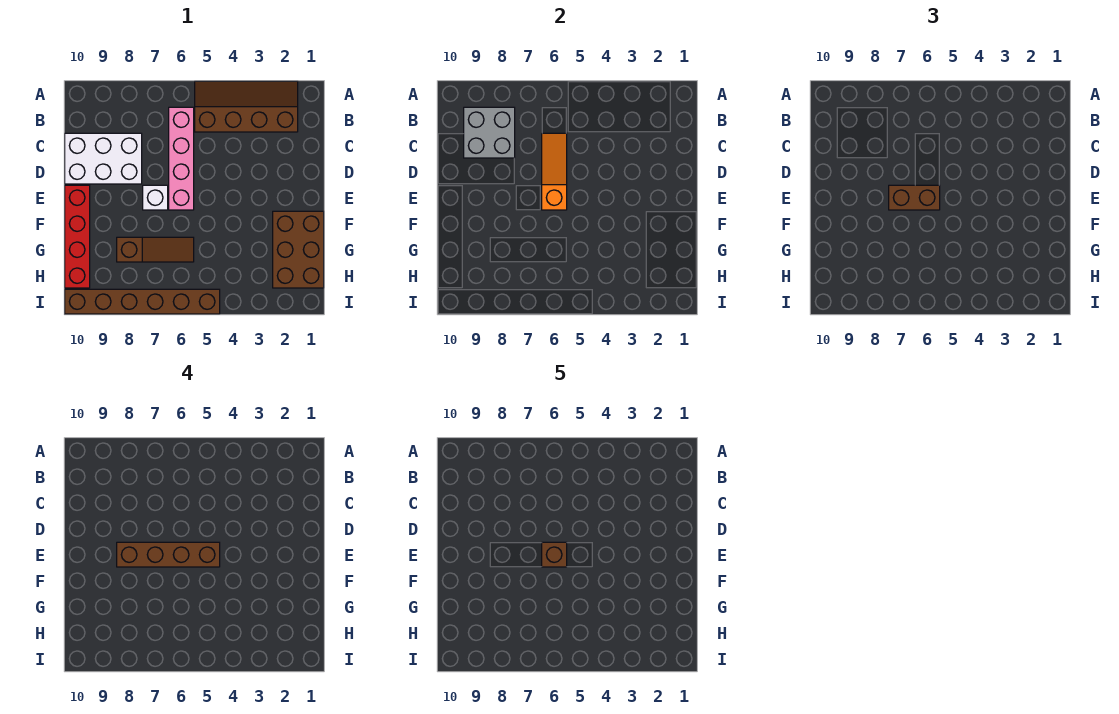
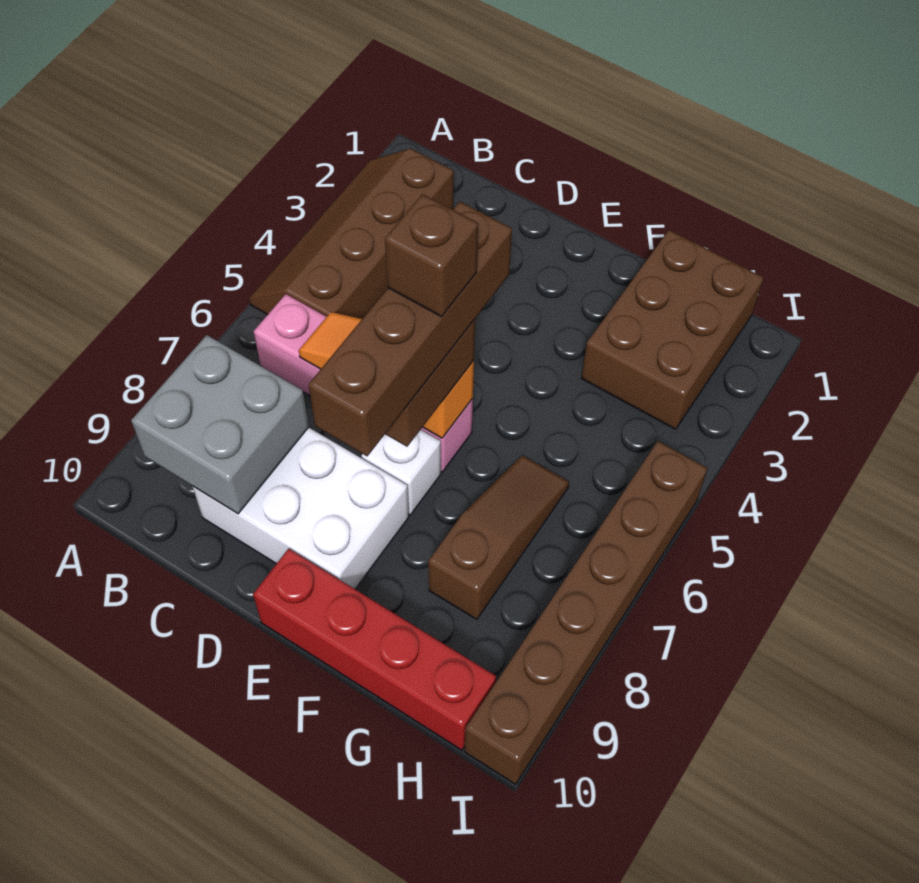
white 2x3 brick [65,133,142,184] -> white 2x3 brick turned to [192,427,409,589]
brown 2x3 brick [273,211,324,288] -> brown 2x3 brick turned to [581,230,764,429]

